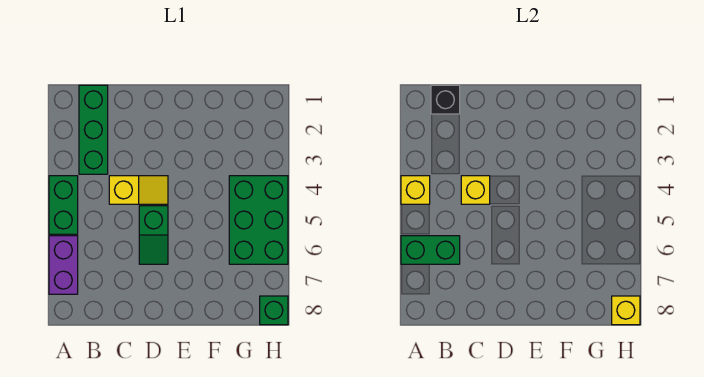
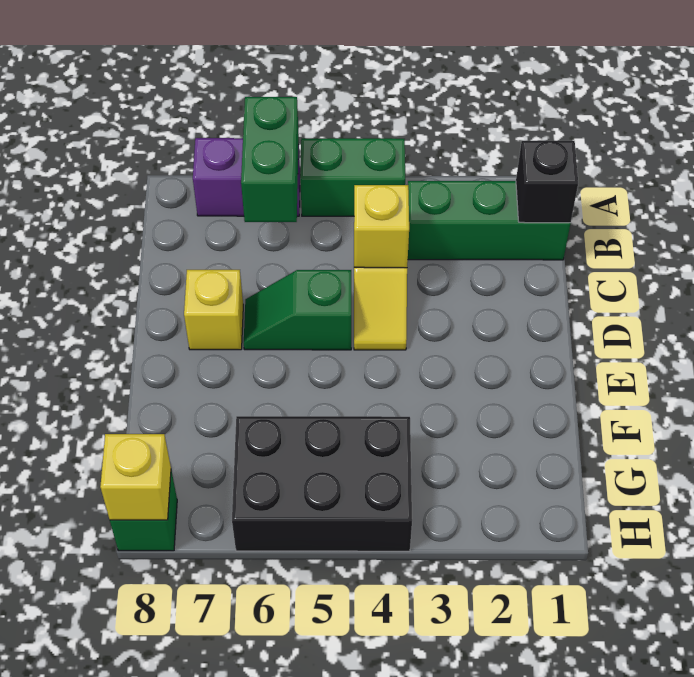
yellow 1x1 brick [401,176,430,204] -> yellow 1x1 brick moved to [184,270,243,350]
green 2x3 brick [229,176,288,264] -> black 2x3 brick [232,416,412,551]

